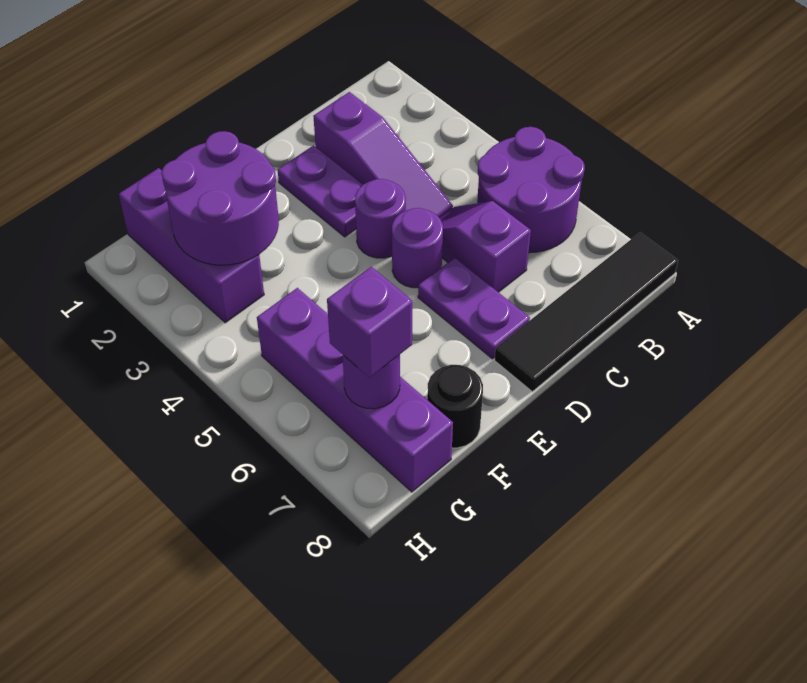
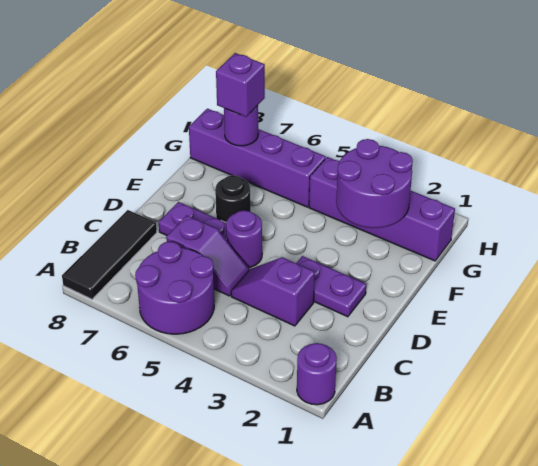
black 1x4 tile [494,233,678,392] -> black 1x3 tile [62,210,157,299]
purple 1x3 slope [313,92,453,218] -> purple 1x2 slope [231,257,315,326]
purple 1x1 round brick [355,179,406,258] -> purple 1x1 round brick moved to [297,343,337,405]
black 1x1 round brick [427,365,483,448] -> black 1x1 round brick moved to [215,175,251,222]
purple 1x3 brick [119,168,264,323] -> purple 1x4 brick [309,157,455,261]

